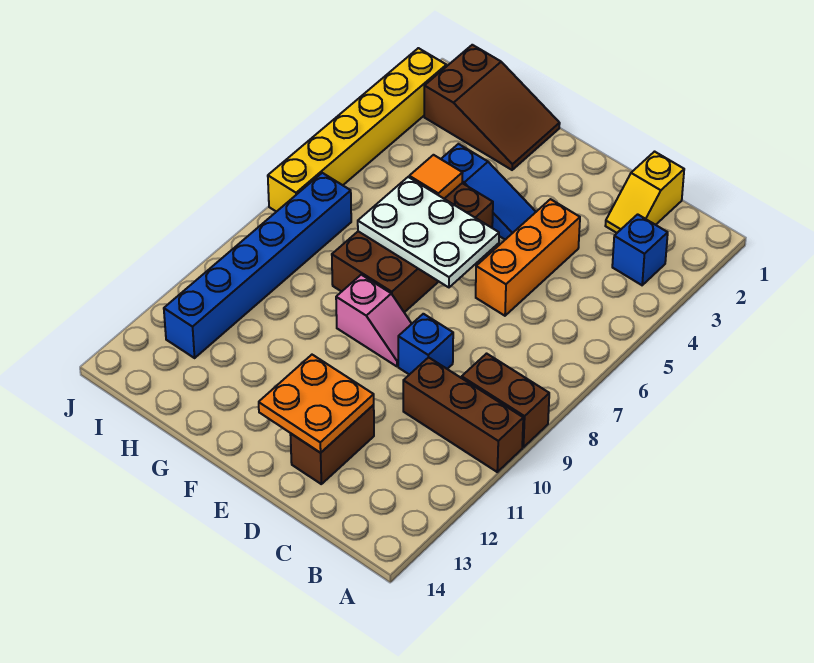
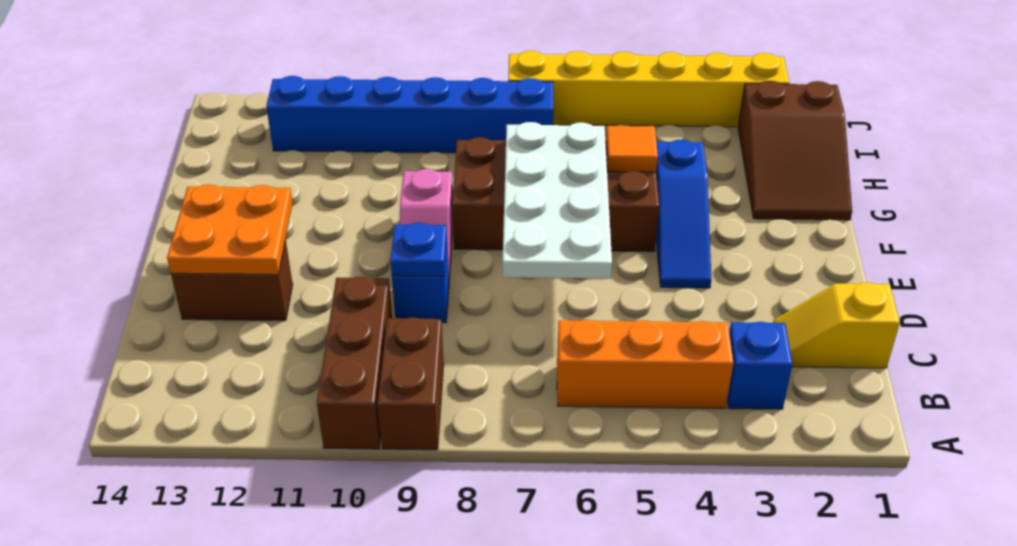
orange 1x3 brick [476,199,580,316] -> orange 1x3 brick moved to [557,320,733,408]
none -> blue 1x1 plate [390,223,447,277]
white 2x3 plate [358,177,499,287] -> white 2x4 plate [502,122,612,279]

